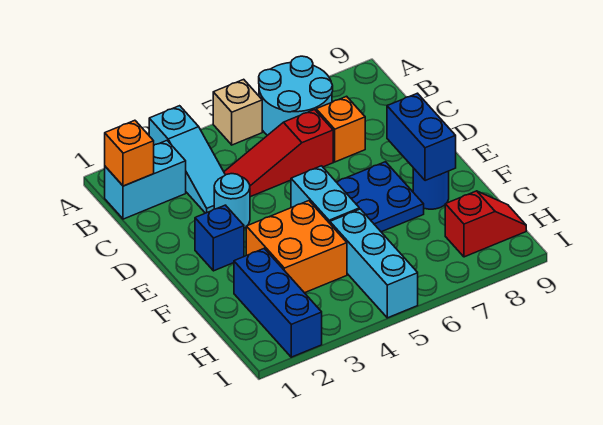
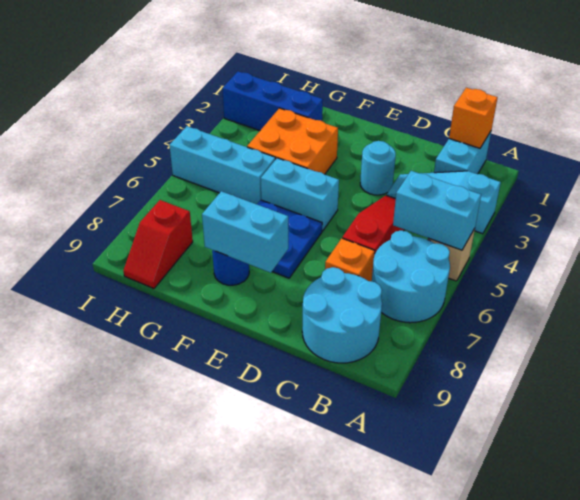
none -> cyan 1x2 brick [393,171,481,250]
none -> cyan 2x2 round brick [302,267,382,363]
blue 1x1 brick [195,205,244,271] -> none
blue 1x2 brick [387,93,456,181] -> cyan 1x2 brick [202,191,288,273]

